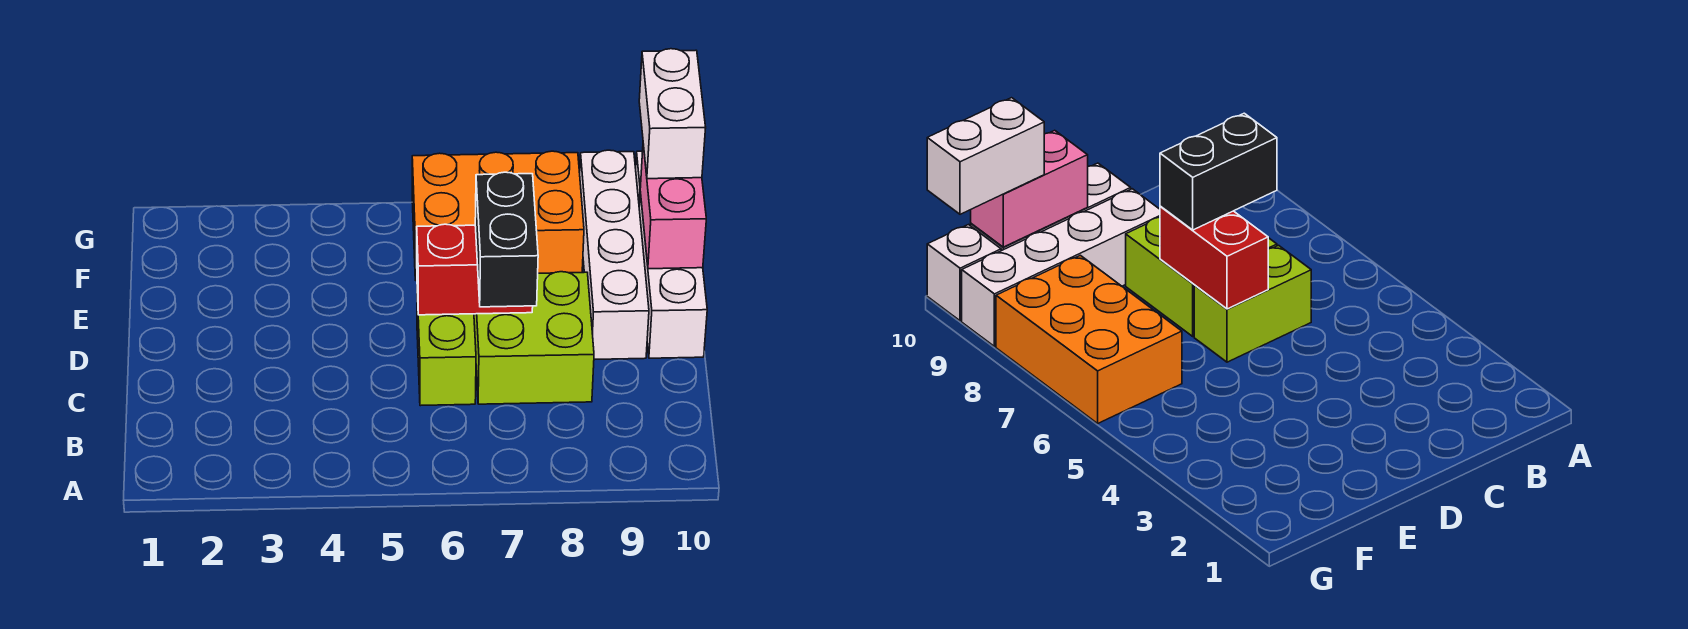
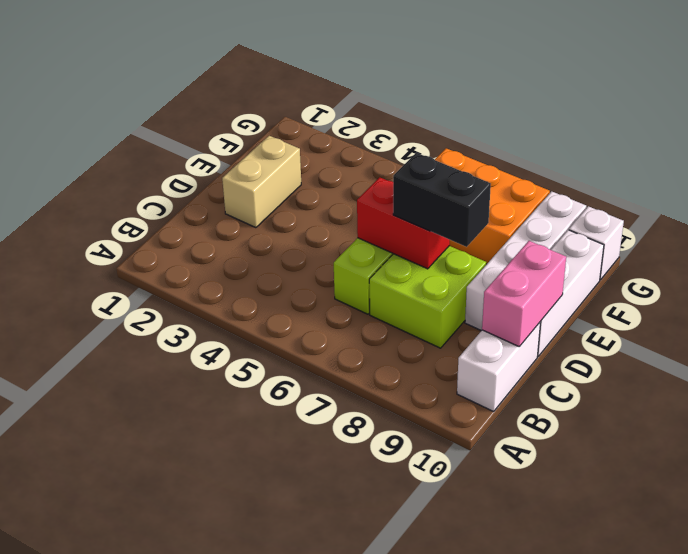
black 1x2 brick [475,172,538,307] -> black 1x2 brick turned to [393,153,491,247]
none -> tan 1x2 brick [222,136,301,228]
pink 1x2 brick [640,144,706,269] -> pink 1x2 brick moved to [482,241,566,347]
white 1x2 brick [639,49,706,179] -> white 1x2 brick moved to [457,322,541,411]

